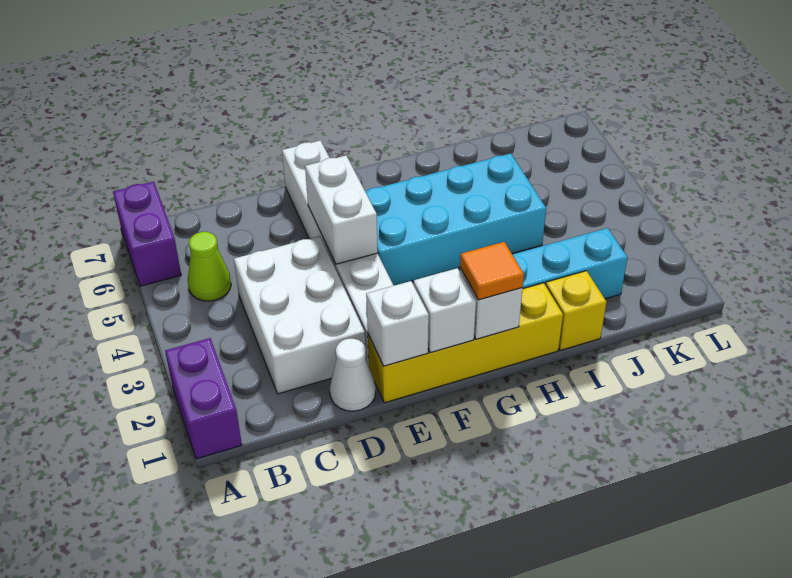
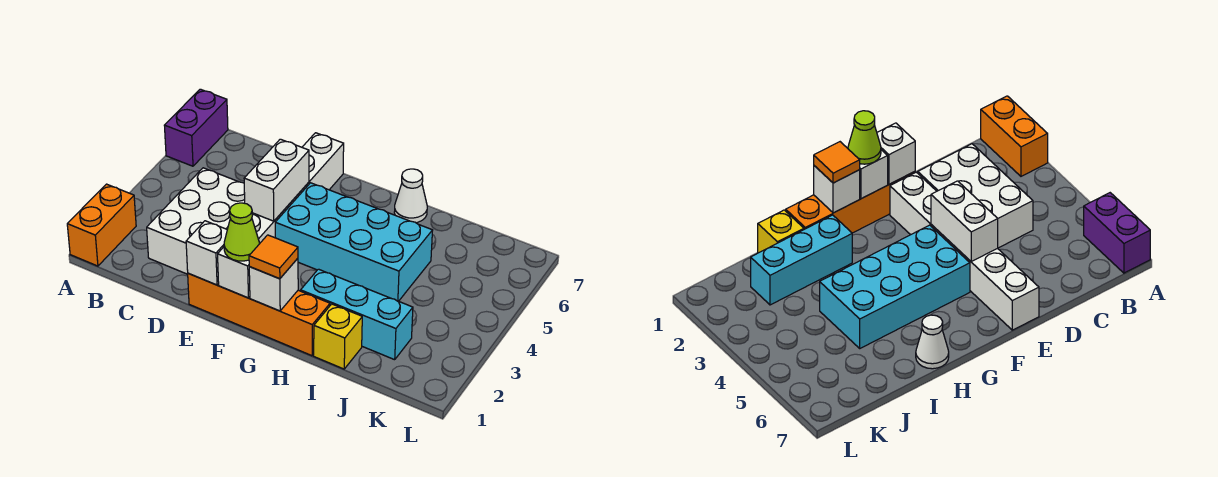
purple 1x2 brick [165,338,242,459] -> orange 1x2 brick [67,184,136,266]
lime 1x1 cone [188,232,231,301] -> lime 1x1 cone moved to [224,203,259,261]
white 1x1 cone [330,339,376,411] -> white 1x1 cone moved to [394,169,427,223]
yellow 1x4 brick [368,283,563,403] -> orange 1x4 brick [188,273,330,356]

